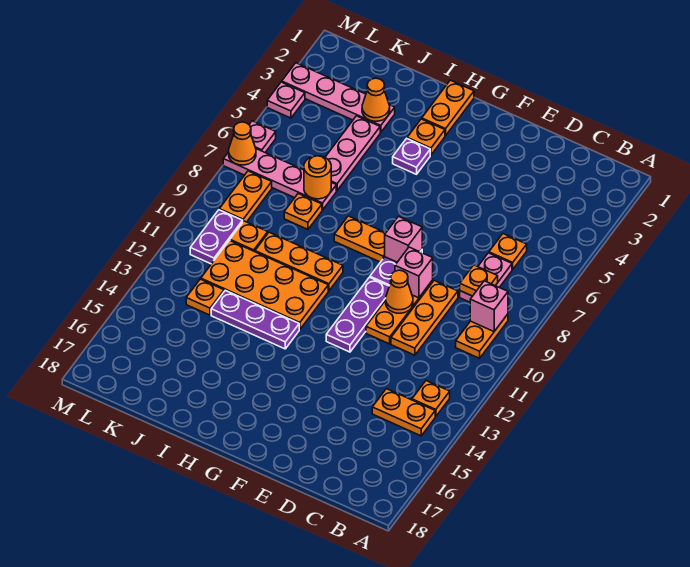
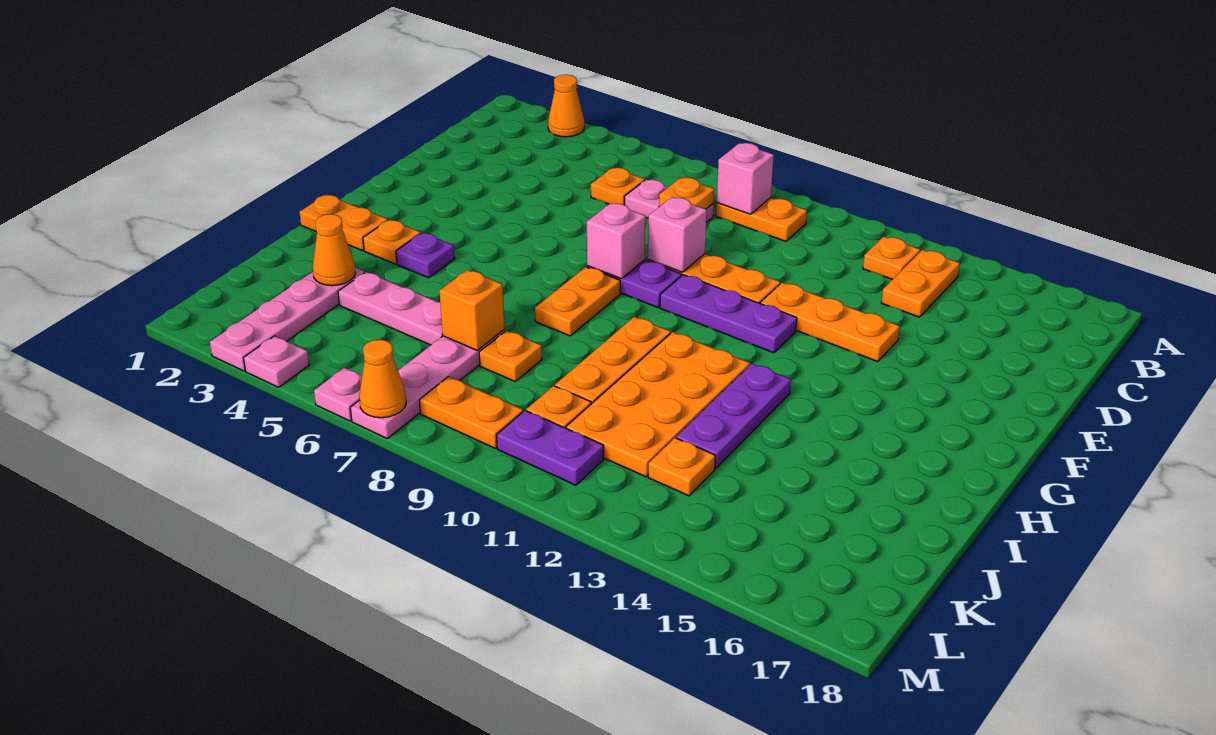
orange 1x3 plate [391,281,458,355] -> orange 1x3 plate moved to [760,283,900,361]
orange 1x1 cone [386,270,413,313] -> orange 1x1 cone moved to [548,75,584,137]
orange 1x1 round brick [304,156,331,199] -> orange 1x1 brick [439,270,504,350]

